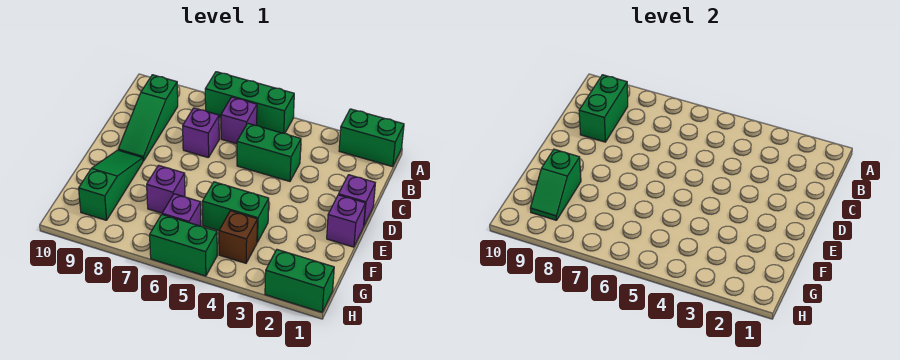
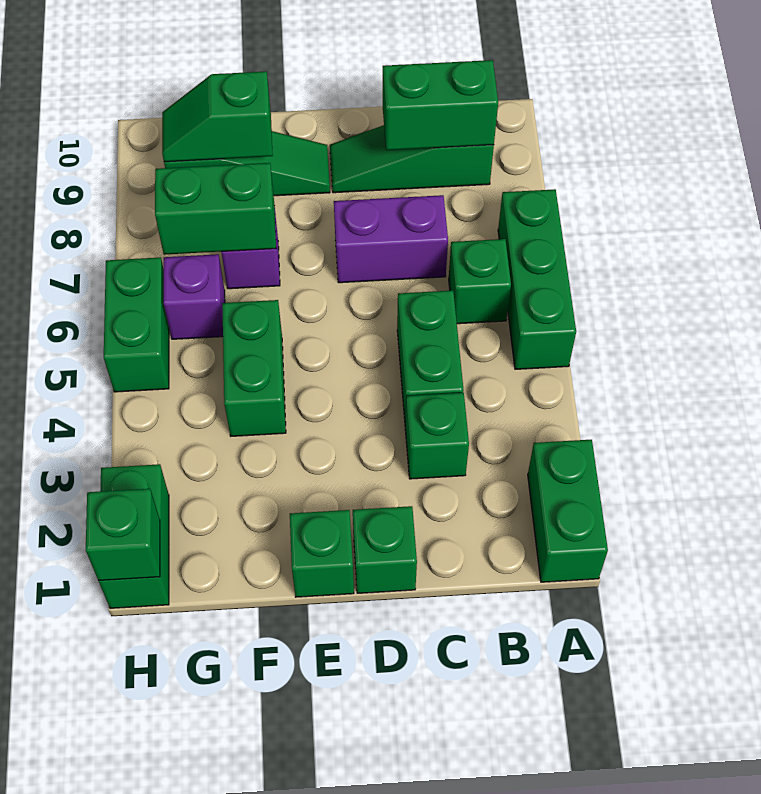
purple 1x1 brick [221,97,257,144] -> green 1x1 brick [449,239,511,324]
none -> green 1x1 brick [405,393,469,479]
purple 1x1 brick [183,108,219,158] -> purple 1x2 brick [334,195,448,283]
purple 1x1 brick [339,175,375,225] -> green 1x1 brick [353,506,417,593]
purple 1x1 brick [327,195,366,247] -> green 1x1 brick [290,510,354,597]
none -> green 1x2 brick [155,163,276,255]
brown 1x1 brick [219,211,258,263] -> none
none -> green 1x1 brick [86,489,160,581]

